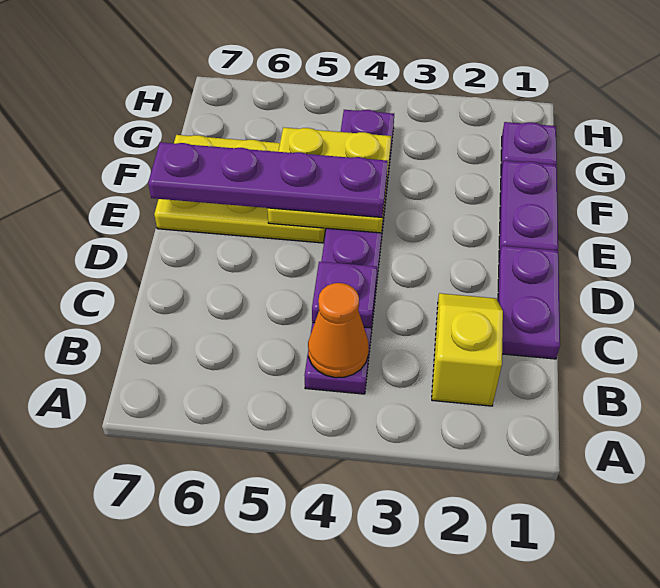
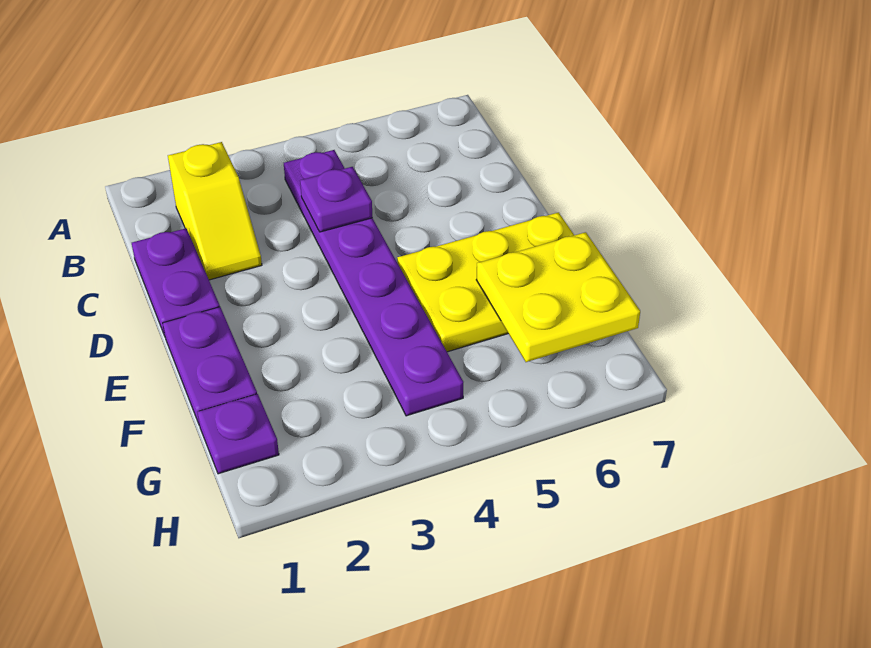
orange 1x1 cone [308,283,369,378] -> none
yellow 2x2 plate [267,127,391,233] -> yellow 2x2 plate moved to [476,232,640,362]
purple 1x4 plate [148,142,388,217] -> none

